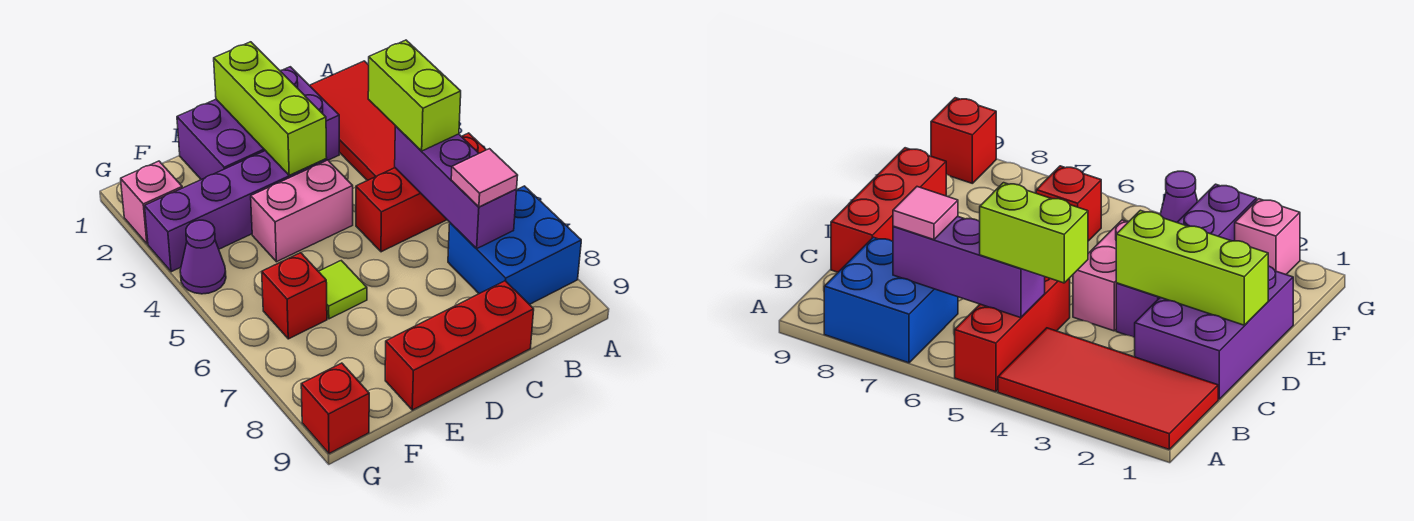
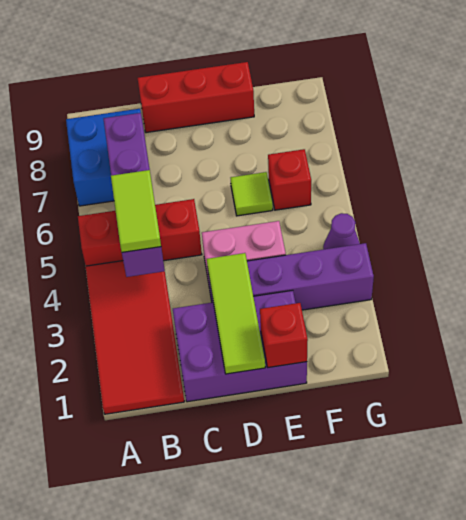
lime 1x2 brick [368,40,461,151] -> lime 1x2 tile [111,170,161,252]
purple 1x3 brick [395,126,517,249] -> purple 1x4 brick [104,113,165,277]
pink 1x1 tile [451,149,518,207] -> none
lime 1x3 brick [214,42,327,175] -> lime 1x3 tile [207,253,265,374]
pink 1x1 brick [121,161,182,244] -> none
red 1x1 brick [301,363,369,453] -> red 1x1 brick moved to [260,303,308,368]

